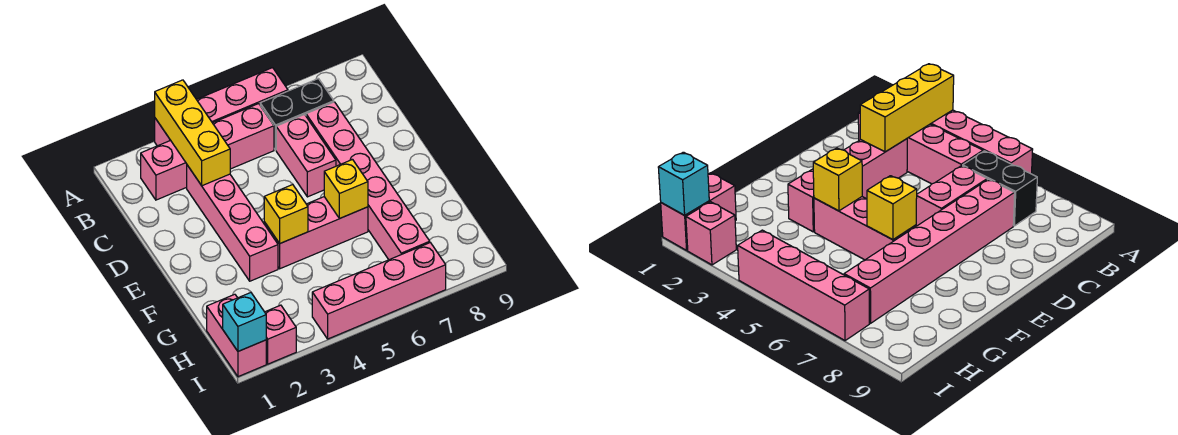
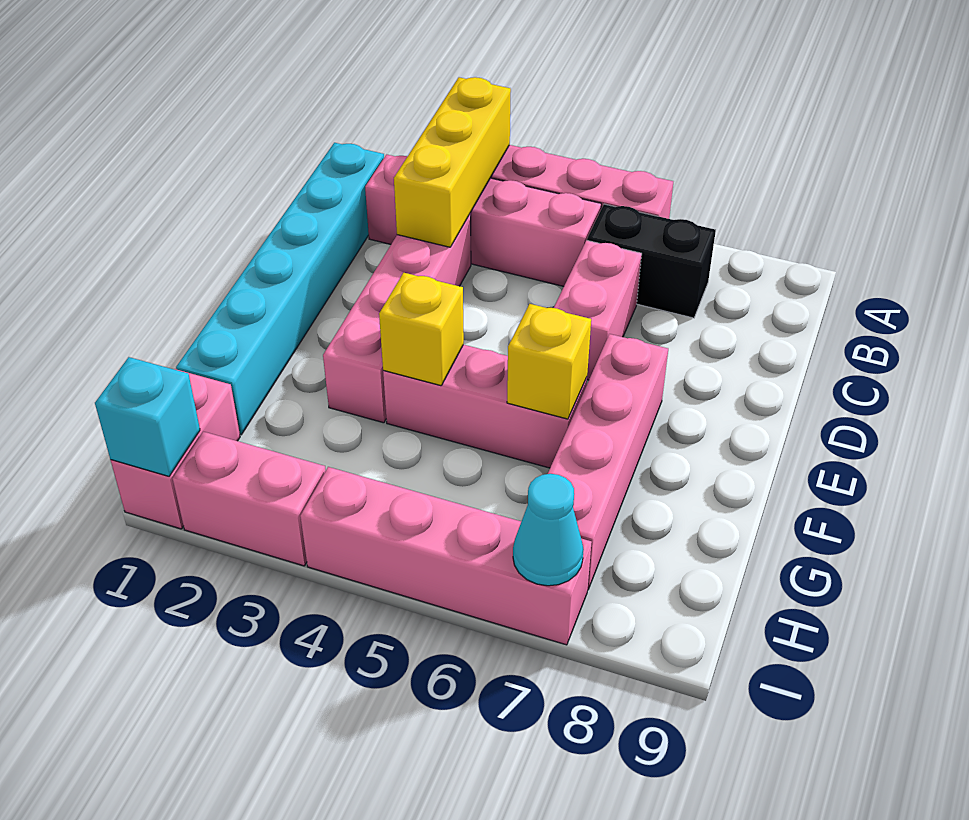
none -> cyan 1x6 brick [176,143,384,435]
pink 1x6 brick [306,102,430,260] -> pink 1x4 brick [548,334,668,589]
pink 1x1 brick [265,305,296,364] -> pink 1x2 brick [172,432,326,566]
none -> cyan 1x1 cone [513,474,584,586]

